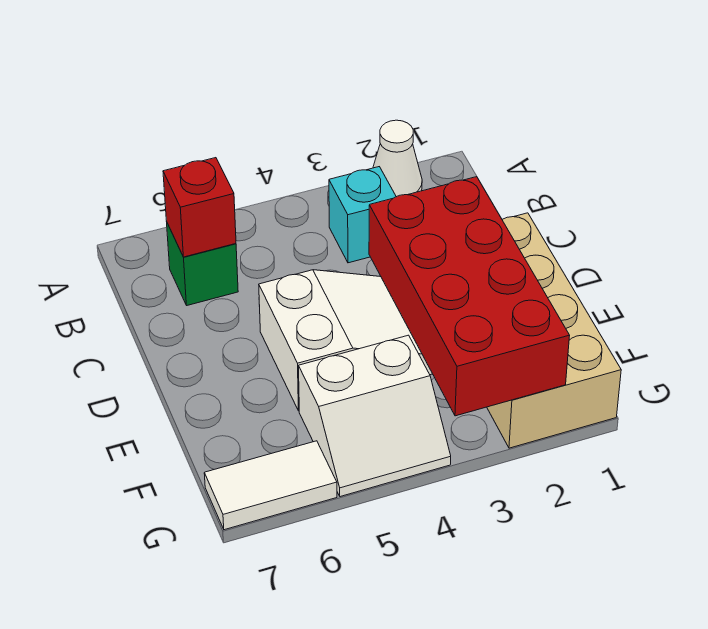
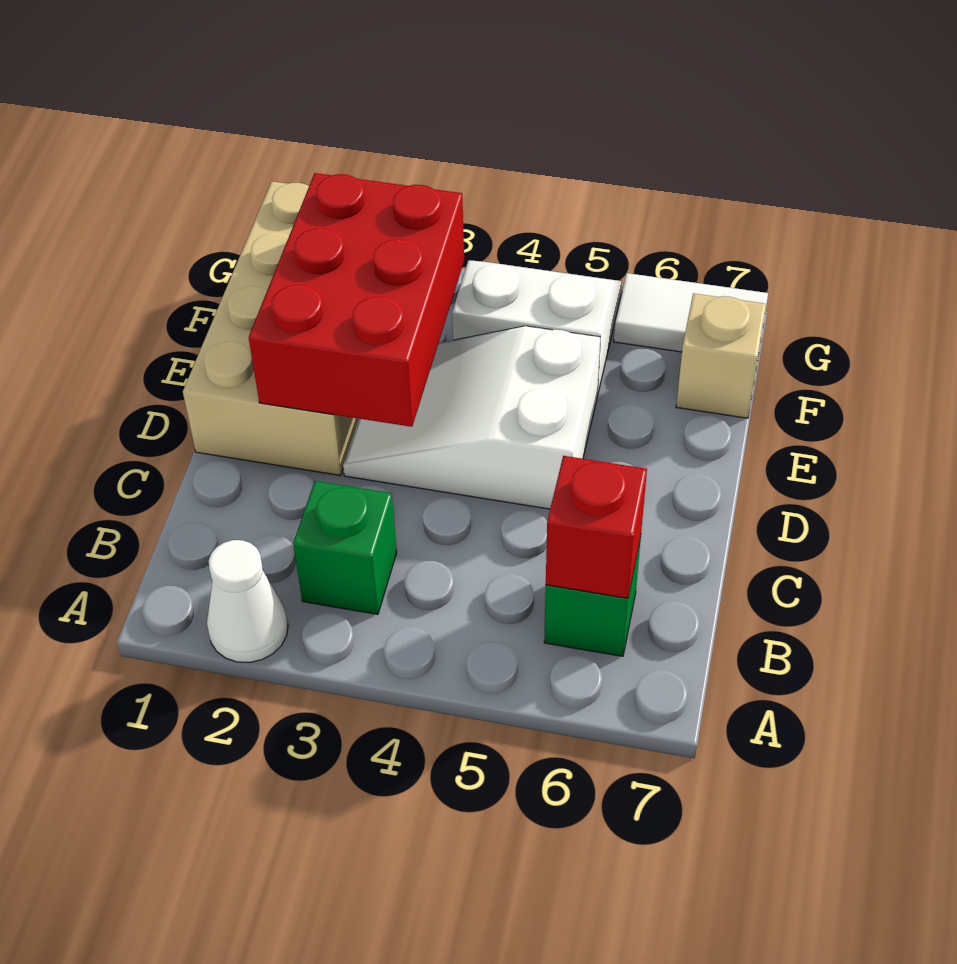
cyan 1x1 brick [329,167,396,263] -> green 1x1 brick [293,481,397,614]
red 2x4 brick [369,177,570,416] -> red 2x3 brick [249,173,464,427]
none -> tan 1x1 brick [676,293,766,418]

